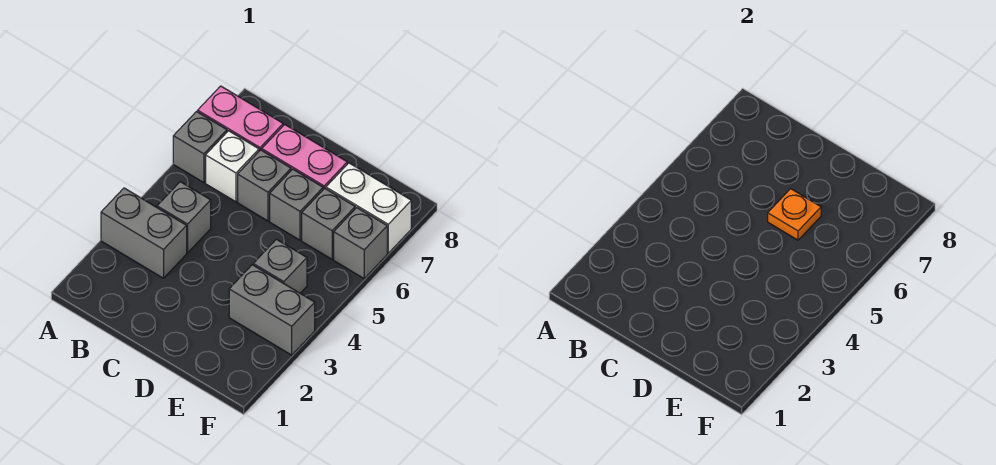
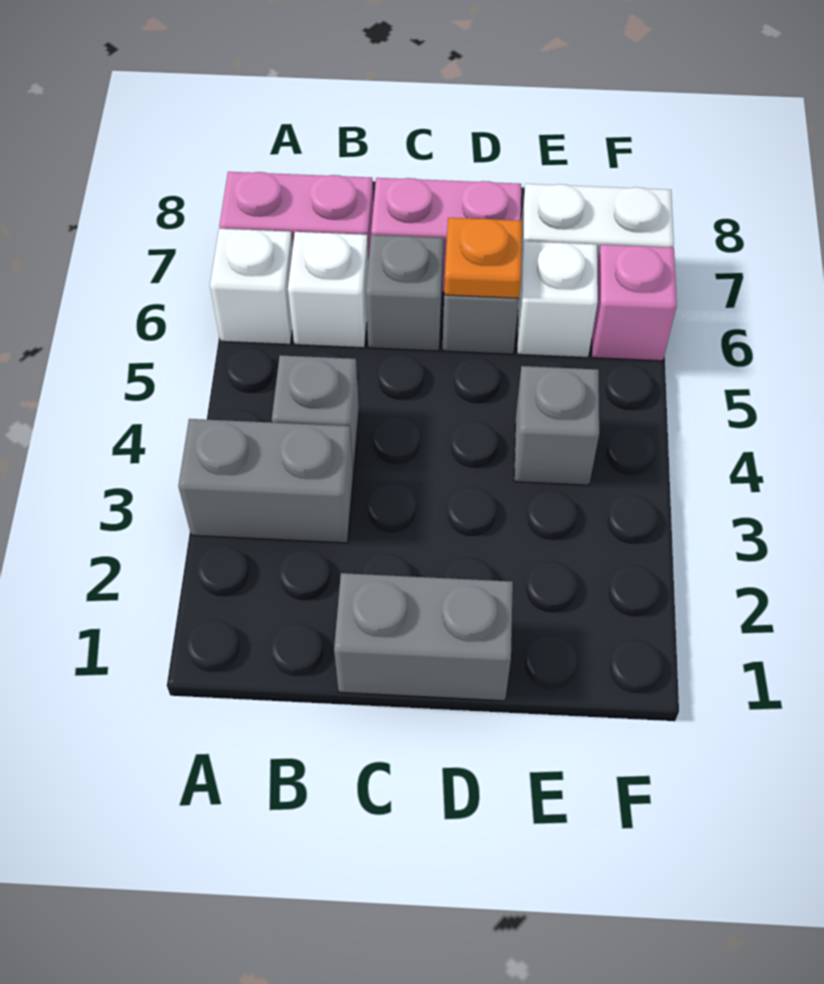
grey 1x1 brick [173,112,227,183] -> white 1x1 brick [210,229,293,344]
grey 1x2 brick [229,265,315,355] -> grey 1x2 brick moved to [334,573,513,701]
grey 1x1 brick [302,188,355,259] -> white 1x1 brick [517,241,598,357]
grey 1x1 brick [334,208,387,278] -> pink 1x1 brick [592,245,677,361]

